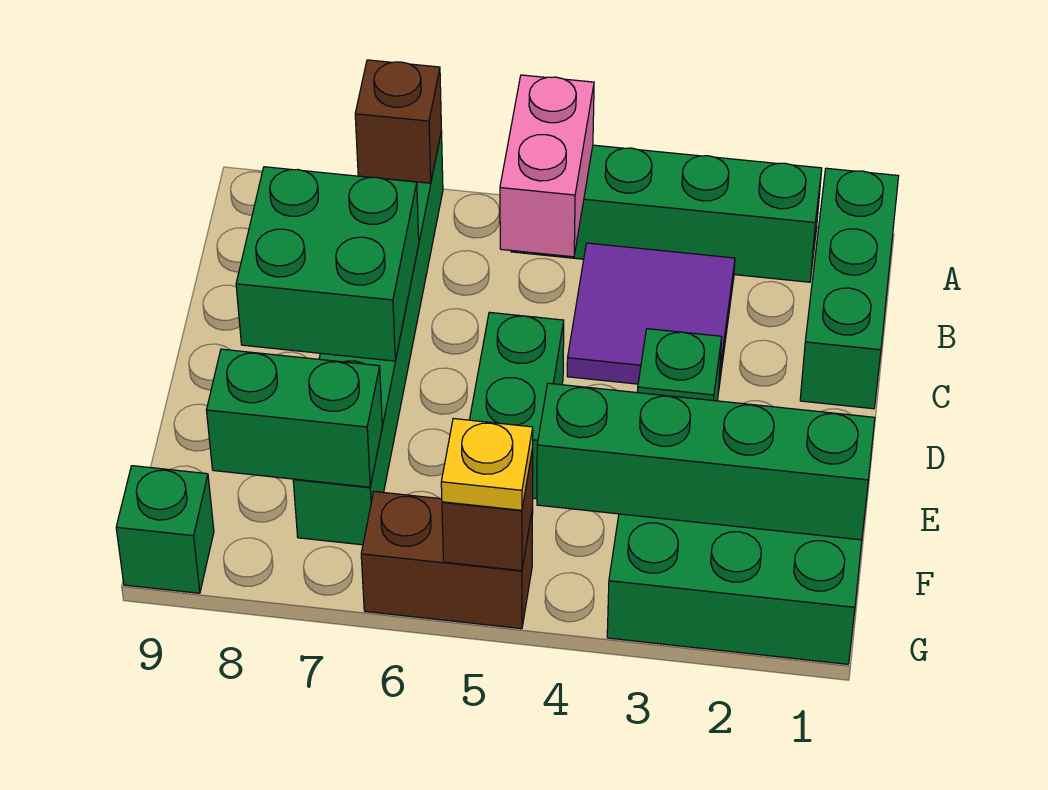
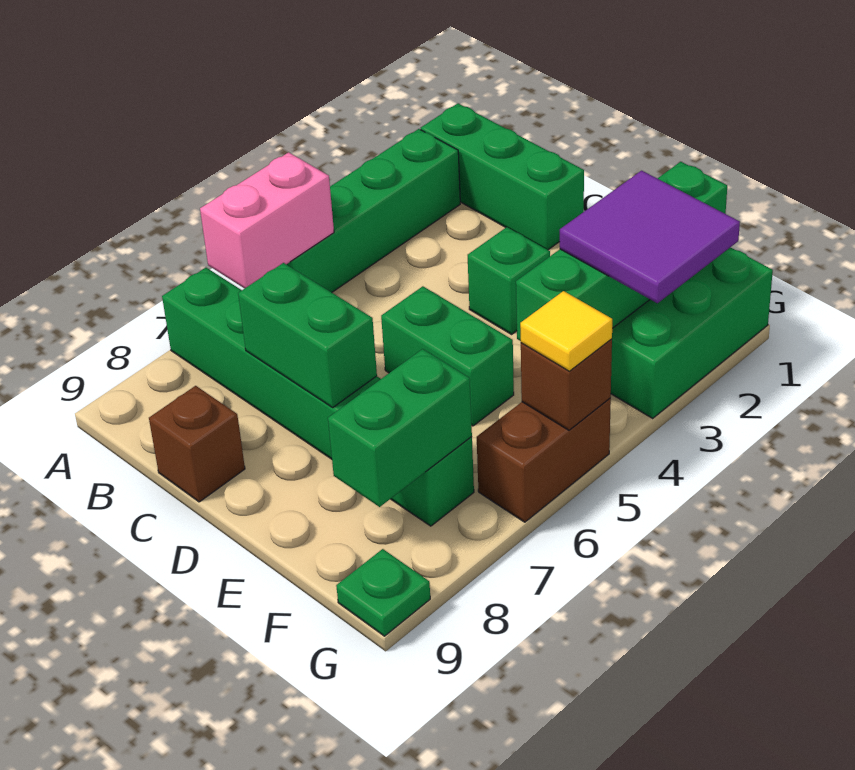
pink 1x2 brick [500,75,594,257] -> pink 1x2 brick turned to [200,152,334,289]
brown 1x1 brick [355,60,441,183] -> brown 1x1 brick moved to [149,386,245,502]
purple 2x2 tile [567,243,735,392] -> purple 2x2 tile moved to [560,171,740,303]
green 2x2 brick [236,167,419,361] -> green 1x2 brick [238,263,377,407]
yellow 1x1 plate [441,419,533,510] -> yellow 1x1 tile [520,291,612,371]
green 1x1 brick [116,466,214,593] -> green 1x1 plate [336,549,430,636]

